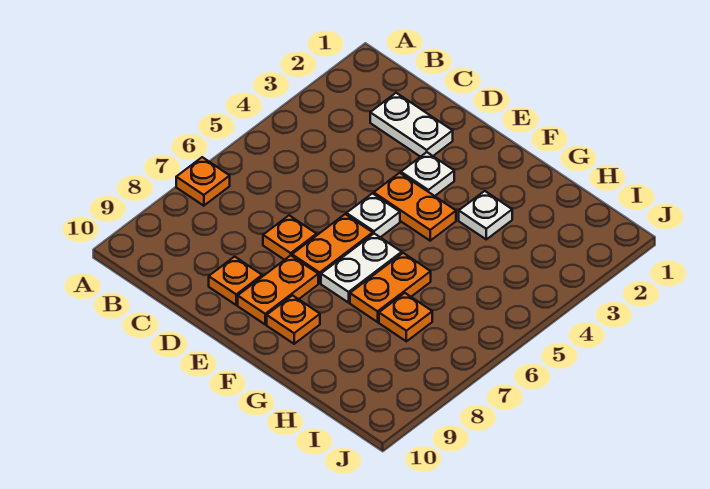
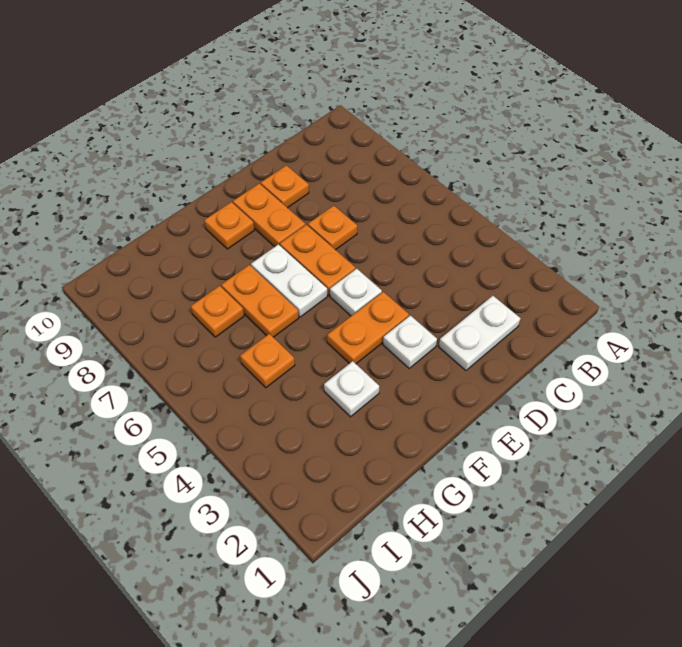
orange 1x1 plate [176,157,230,206] -> orange 1x1 plate moved to [240,334,295,388]

